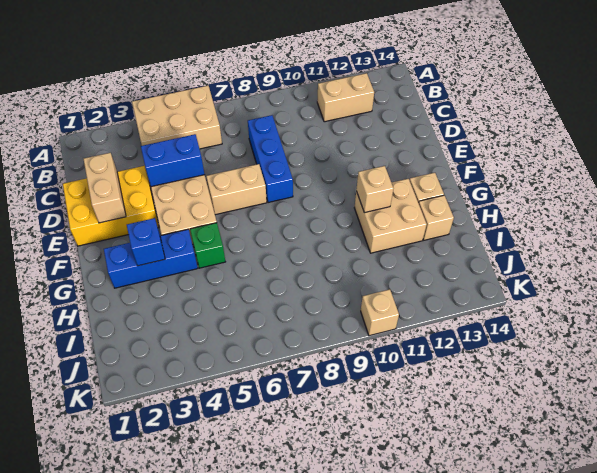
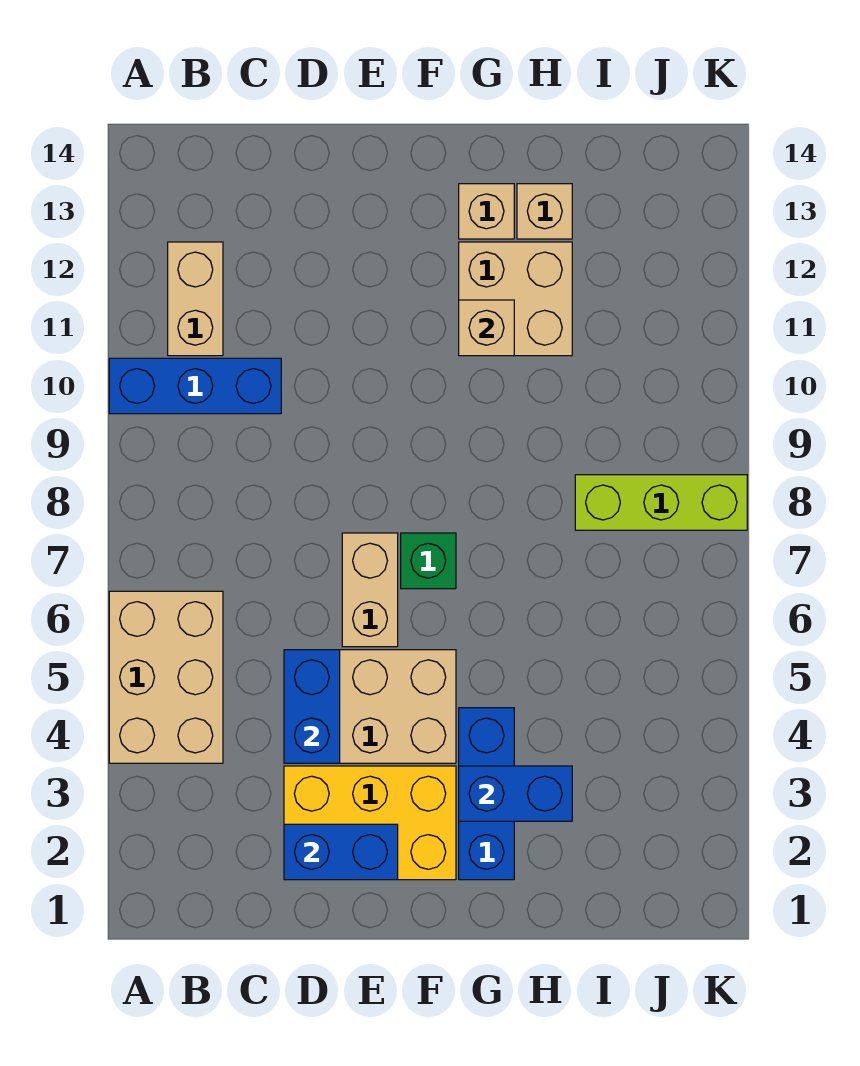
blue 1x3 brick [248,115,293,203] -> blue 1x3 brick moved to [109,358,281,414]
yellow 2x3 brick [63,166,159,246] -> yellow 2x3 brick turned to [284,766,456,880]
tan 1x2 brick [83,153,126,223] -> blue 1x2 brick [284,824,398,880]
blue 1x1 brick [127,218,165,266] -> blue 1x2 brick [459,766,572,821]
green 1x1 brick [190,223,225,268] -> green 1x1 brick moved to [401,533,456,589]
none -> lime 1x3 brick [575,475,747,530]
tan 1x1 brick [361,289,399,336] -> none

